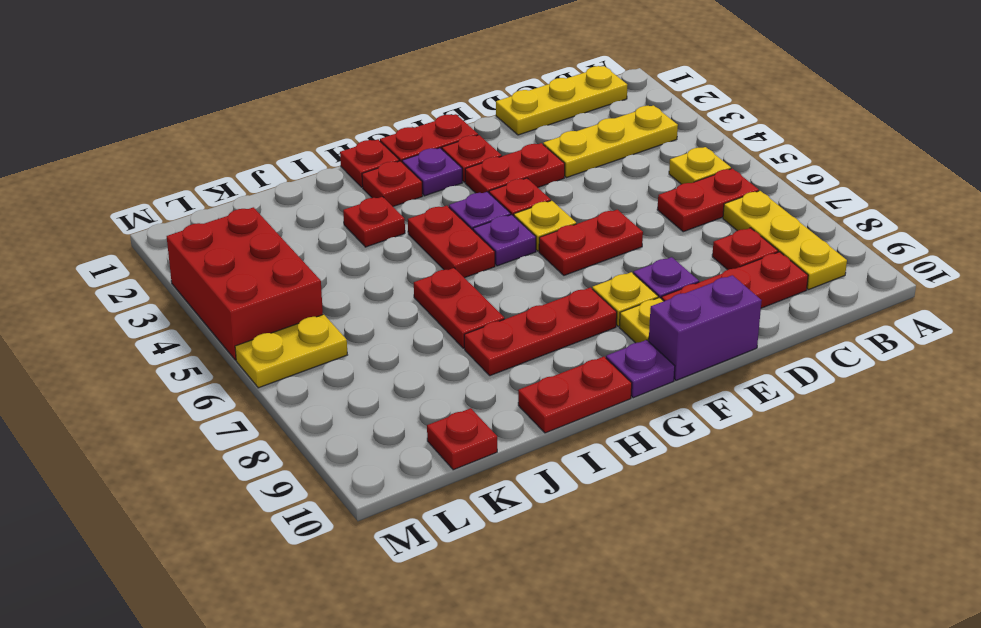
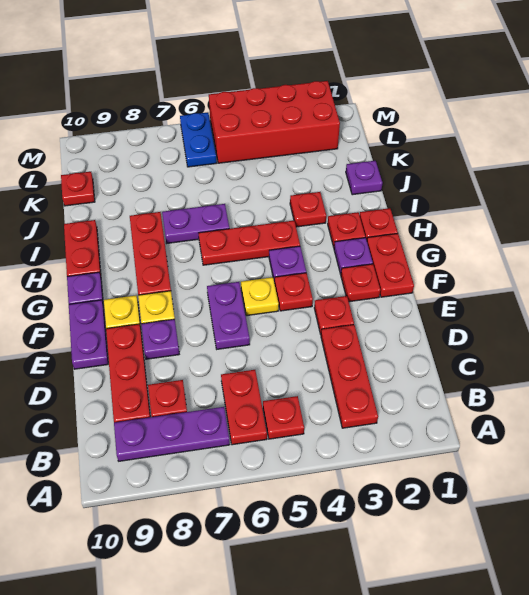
yellow 1x3 plate [496,66,627,135] -> none
yellow 1x3 plate [543,105,678,178] -> red 1x3 plate [321,325,378,428]
yellow 1x1 plate [669,147,731,184] -> red 1x1 plate [263,396,304,439]
yellow 1x3 plate [723,191,847,290] -> purple 1x3 plate [114,407,230,461]
red 1x2 plate [465,143,565,193] -> red 1x1 plate [314,296,354,334]
red 1x2 plate [539,210,643,275] -> purple 1x2 plate [207,282,250,349]
purple 1x2 brick [649,275,762,380] -> purple 1x2 plate [69,300,108,369]
purple 1x1 plate [473,215,536,266] -> purple 1x1 plate moved to [346,161,382,195]
red 1x2 plate [408,206,495,278] -> red 1x3 plate [199,221,300,265]
red 1x2 plate [414,268,504,348] -> purple 1x2 plate [162,204,229,243]
red 2x3 brick [167,207,323,360] -> red 2x4 brick [209,81,340,163]
yellow 1x2 plate [235,314,347,388] -> blue 1x2 plate [180,112,217,167]

